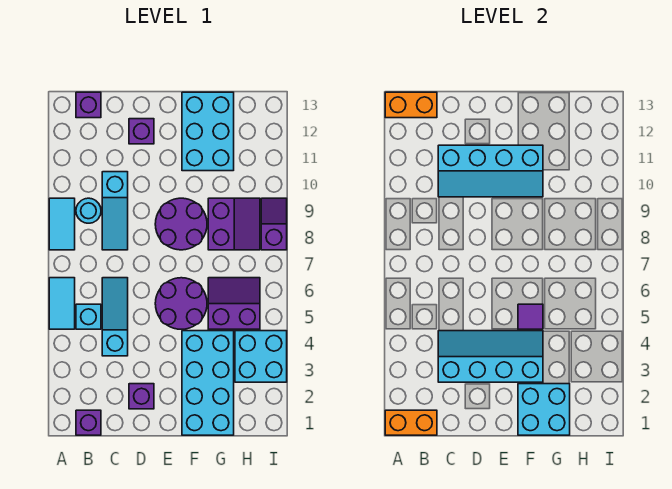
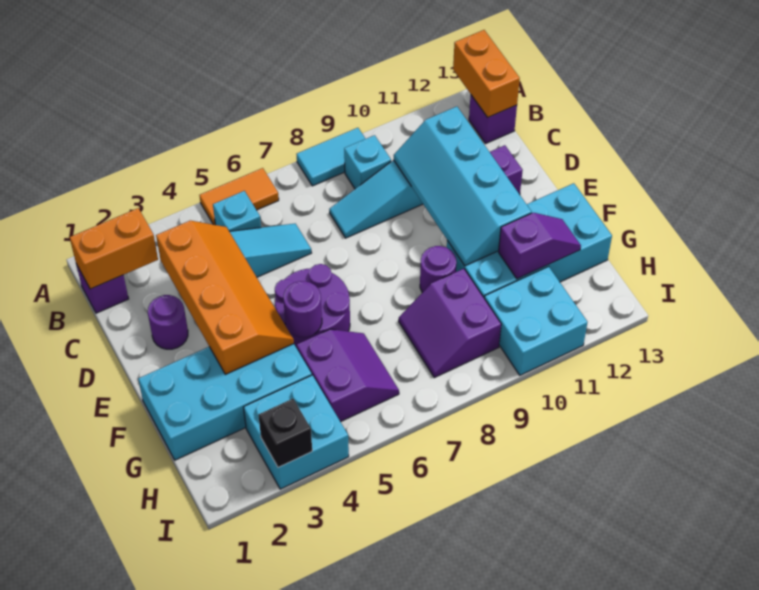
orange 1x2 brick [385,410,437,435] -> orange 1x2 brick turned to [70,208,158,289]
cyan 1x2 tile [49,278,75,329] -> orange 1x2 tile [199,168,279,225]
cyan 1x1 round brick [76,198,101,223] -> cyan 1x1 brick [344,135,391,189]
cyan 2x4 slope [438,331,543,382] -> orange 2x4 slope [156,221,294,374]
purple 1x1 brick [129,384,154,409] -> purple 1x1 round brick [148,295,188,349]
purple 2x2 round brick [155,198,207,250] -> purple 1x1 round brick [420,246,457,293]
cyan 2x2 brick [518,384,570,435] -> cyan 2x2 brick moved to [484,266,587,375]
purple 1x1 tile [518,304,543,329] -> purple 1x1 round brick [284,281,322,337]
cyan 2x3 brick [182,92,234,171] -> cyan 2x4 brick [447,183,612,297]
purple 2x2 slope [208,198,260,250] -> purple 2x2 slope turned to [399,269,501,378]
none -> black 1x1 brick [258,399,312,467]
purple 1x2 slope [261,198,287,250] -> purple 1x2 slope moved to [499,213,581,279]

